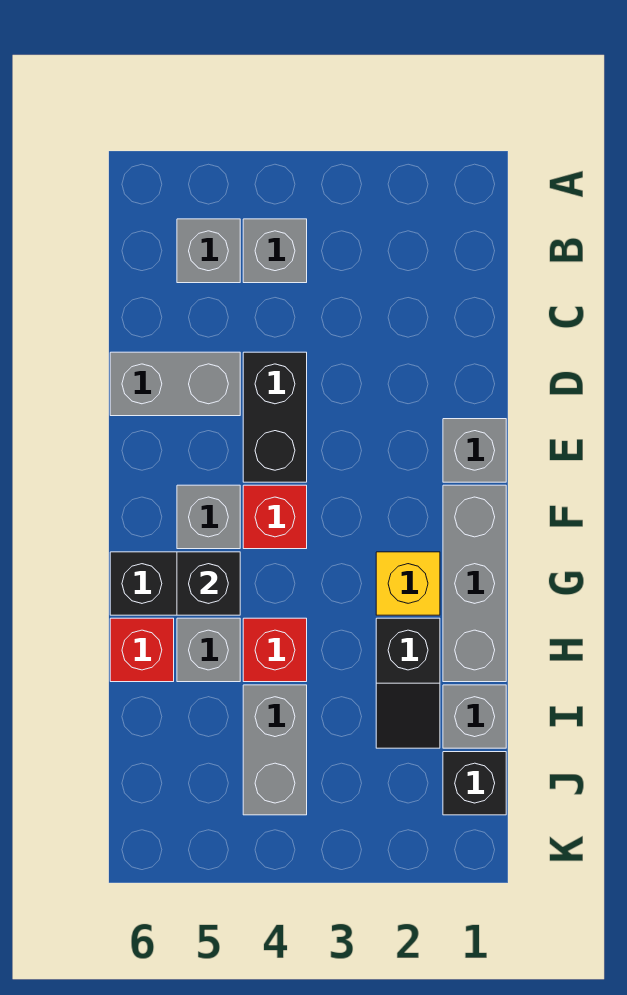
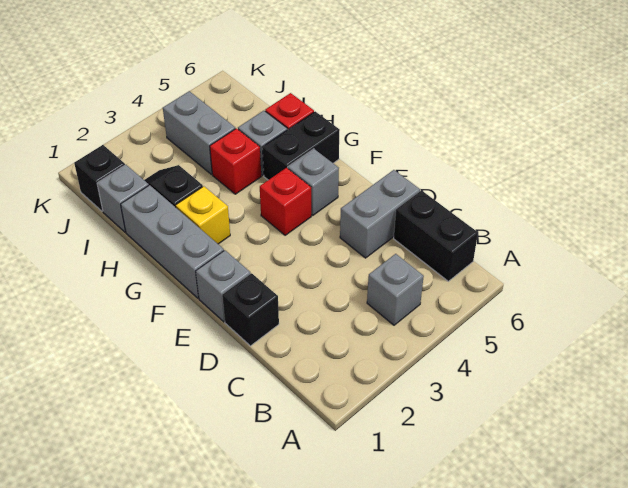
grey 1x1 brick [177,219,240,283] -> none
black 1x2 brick [243,352,307,482] -> black 1x2 brick moved to [394,190,478,281]
black 1x1 brick [177,552,240,615] -> black 1x1 brick moved to [222,273,279,346]

